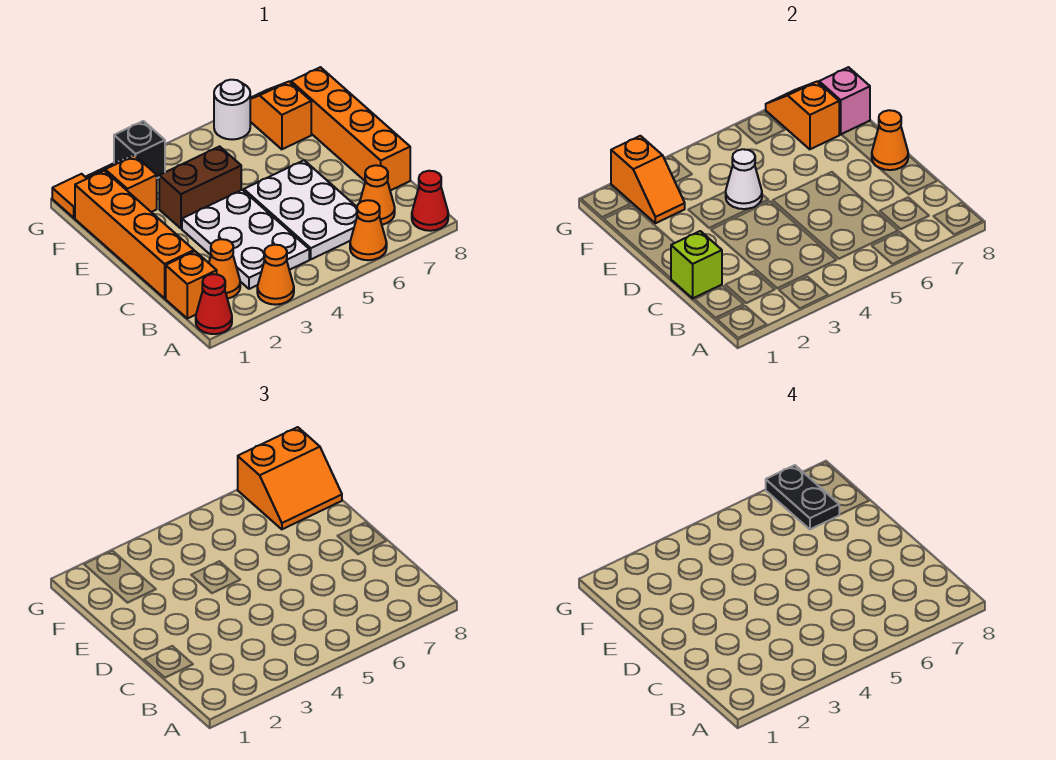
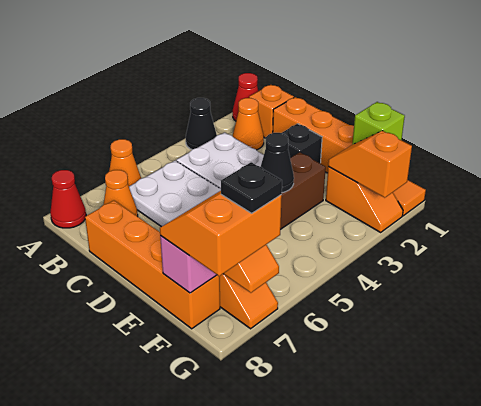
orange 1x1 cone [257,245,294,305] -> black 1x1 cone [186,98,217,149]
lime 1x1 brick [671,231,722,298] -> lime 1x1 brick moved to [352,102,405,145]
orange 1x1 cone [872,110,908,170] -> none
white 1x1 cone [726,149,762,209] -> black 1x1 cone [261,133,294,193]
black 1x2 plate [766,465,839,529] -> black 1x1 plate [221,162,282,213]
black 1x1 brick [114,121,165,178] -> black 1x1 brick moved to [282,124,322,163]
white 1x1 round brick [214,80,250,140] -> none

